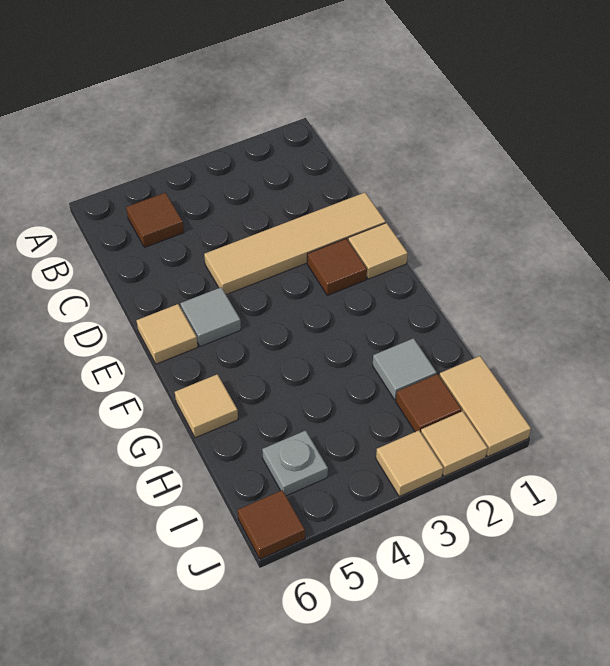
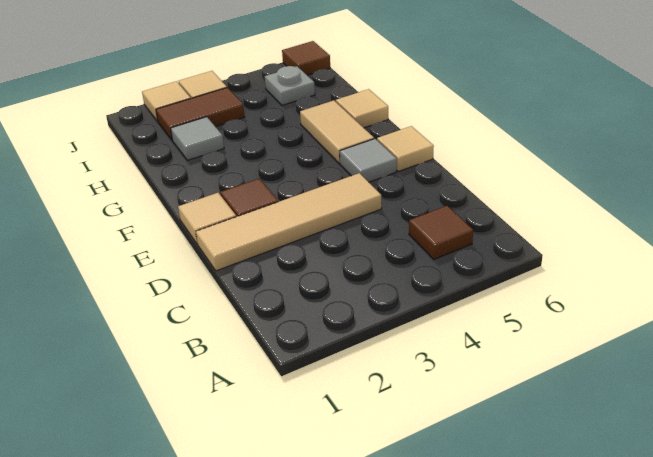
tan 1x2 tile [440,356,531,457] -> tan 1x2 tile moved to [300,100,374,163]
brown 1x1 tile [396,374,462,432] -> brown 1x2 tile [156,88,245,140]

